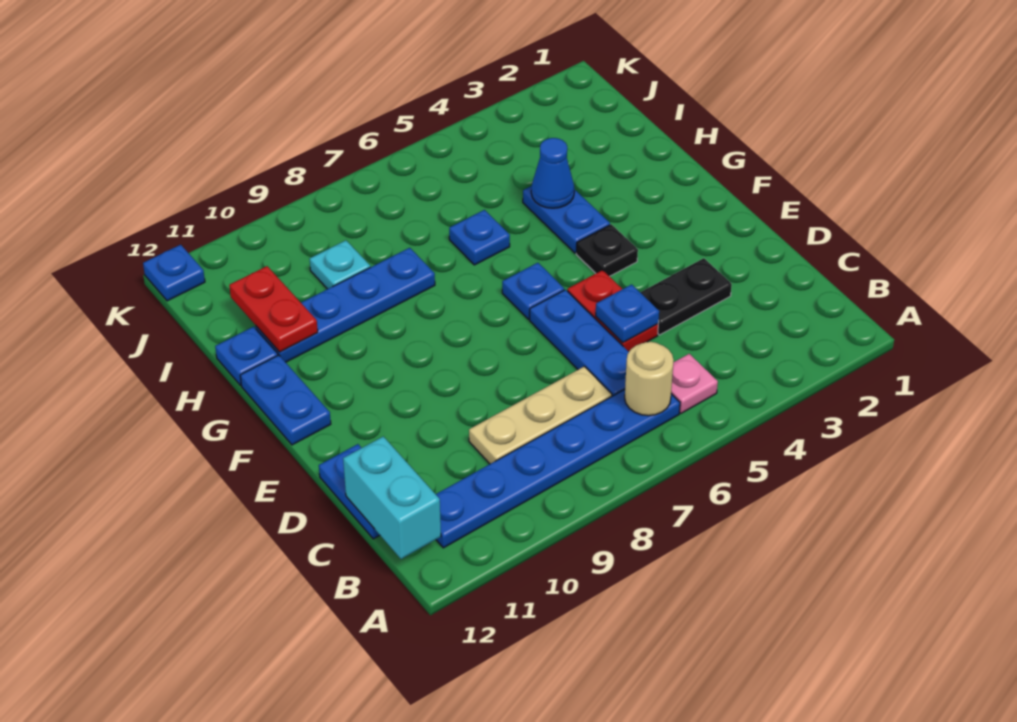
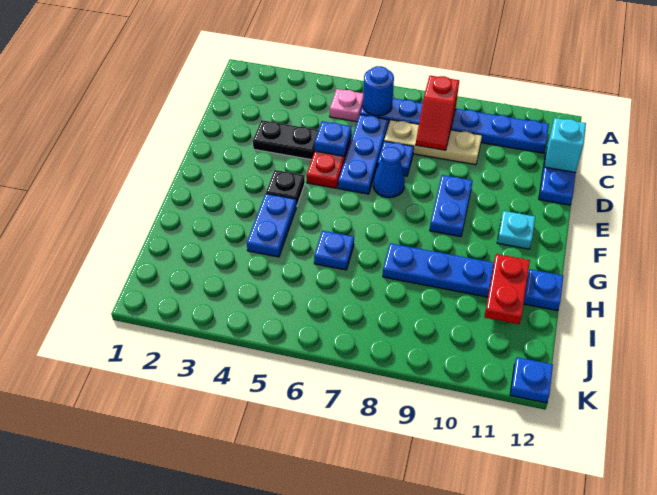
tan 1x1 round brick [625,342,674,416] -> blue 1x1 round brick [363,66,394,116]
none -> red 1x2 slope [416,76,459,150]
cyan 1x2 brick [343,436,441,559] -> cyan 1x1 brick [544,118,586,173]
blue 1x1 plate [502,263,564,319] -> blue 1x1 plate moved to [377,141,414,176]
blue 1x2 plate [240,355,331,445] -> blue 1x2 plate moved to [430,175,473,237]
blue 1x1 cone [531,138,574,208] -> blue 1x1 cone moved to [373,147,405,198]
cyan 1x1 plate [310,240,370,289] -> cyan 1x1 plate moved to [497,211,535,249]

